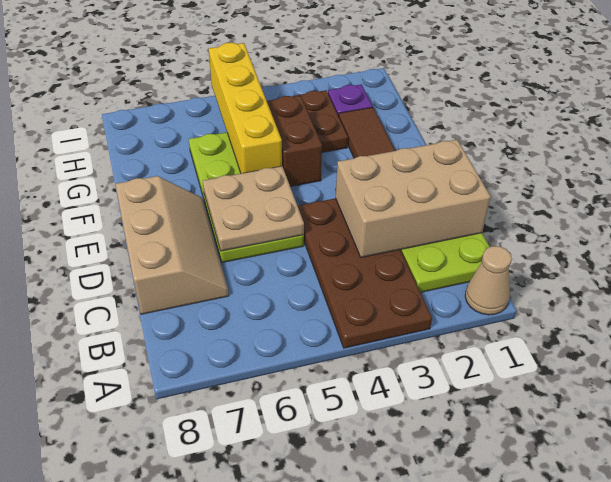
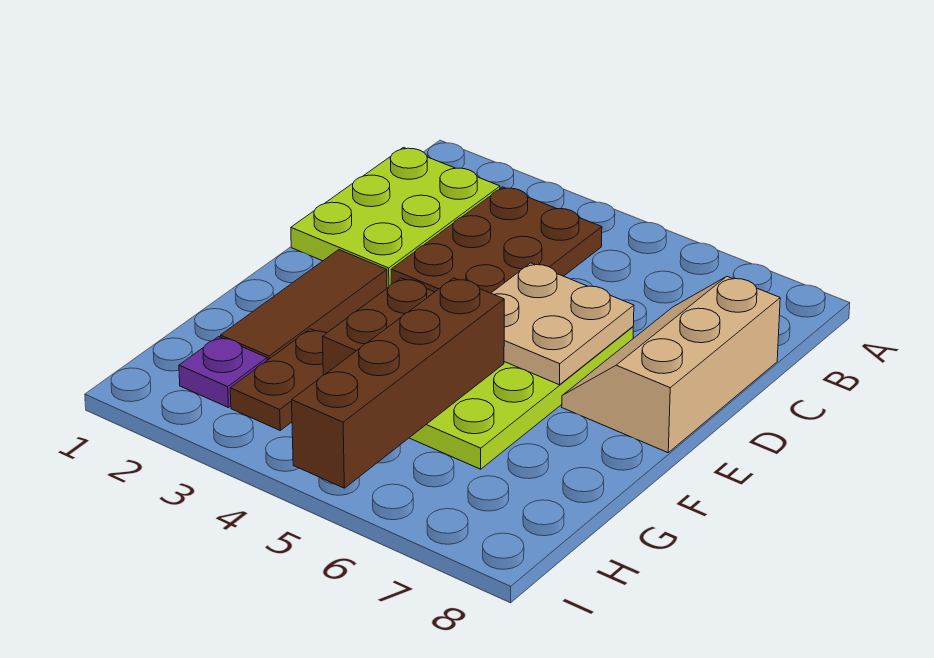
tan 1x1 cone [465,246,512,315] -> none
brown 2x4 plate [298,198,432,348] -> brown 2x3 plate [391,187,602,293]
tan 2x3 brick [336,140,491,257] -> none
yellow 1x4 brick [209,43,282,173] -> brown 1x4 brick [292,278,504,488]

